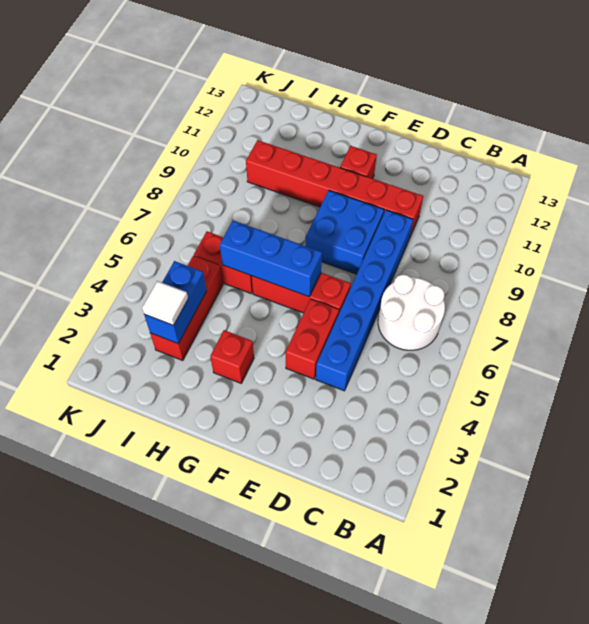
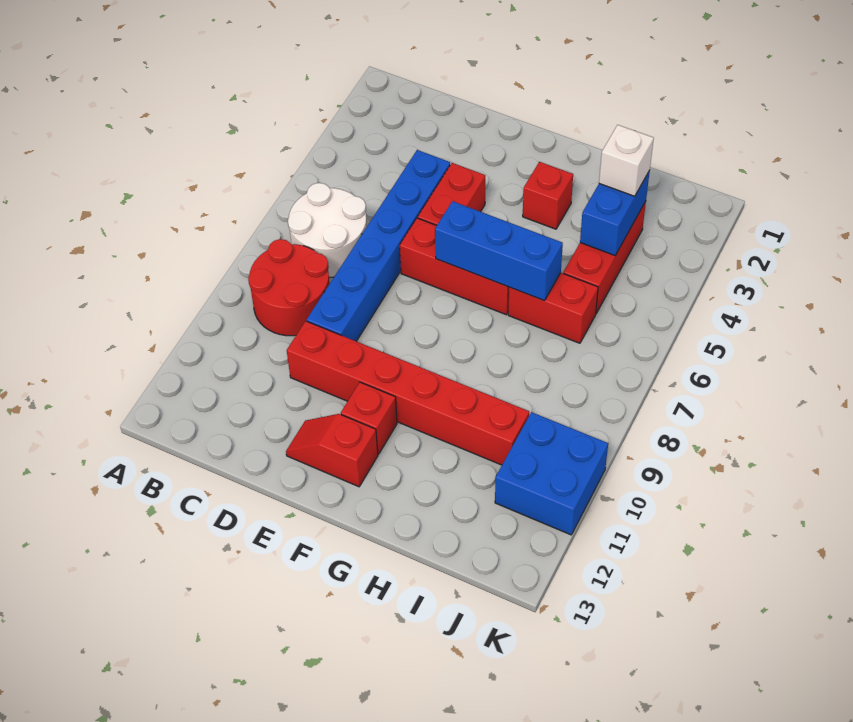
none -> red 2x2 round brick [248,239,330,336]
blue 2x2 brick [306,191,384,274] -> blue 2x2 brick moved to [495,412,608,535]
none -> red 1x2 slope [286,414,378,487]
white 1x1 tile [142,281,188,325] -> white 1x1 brick [599,125,654,196]

